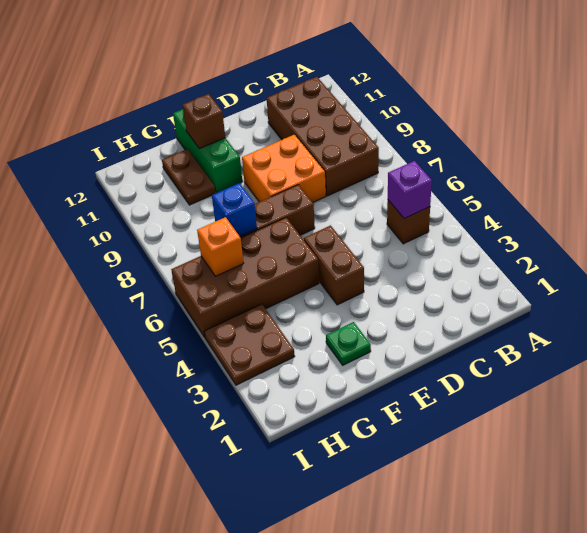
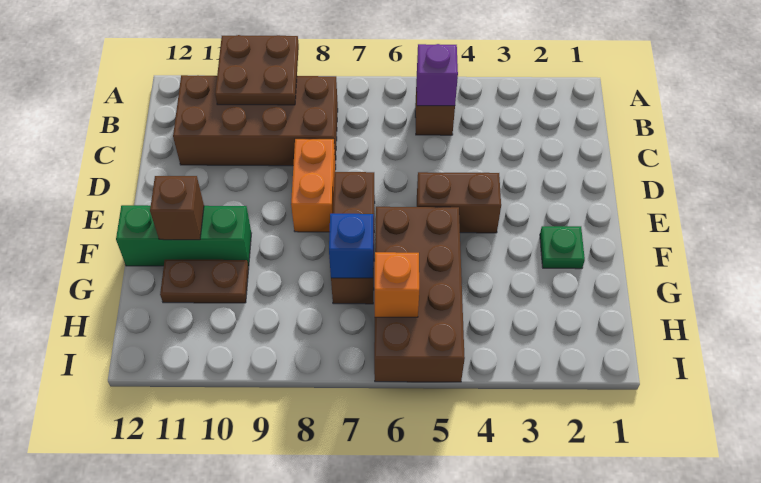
orange 2x2 brick [242,134,326,202] -> orange 1x2 brick [291,139,336,232]
brown 2x2 plate [204,304,295,385] -> brown 2x2 plate moved to [215,35,299,105]

